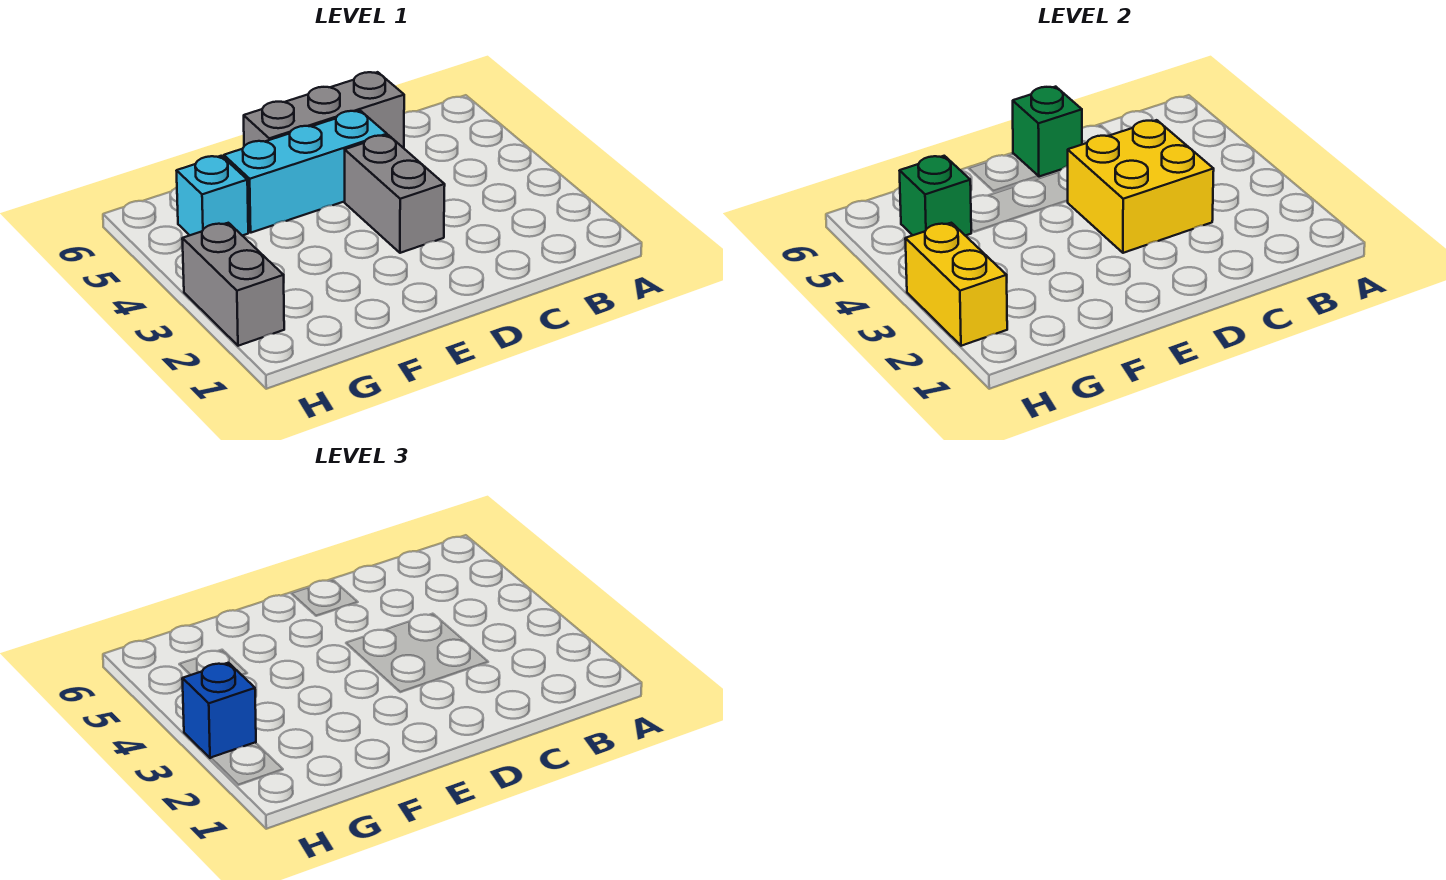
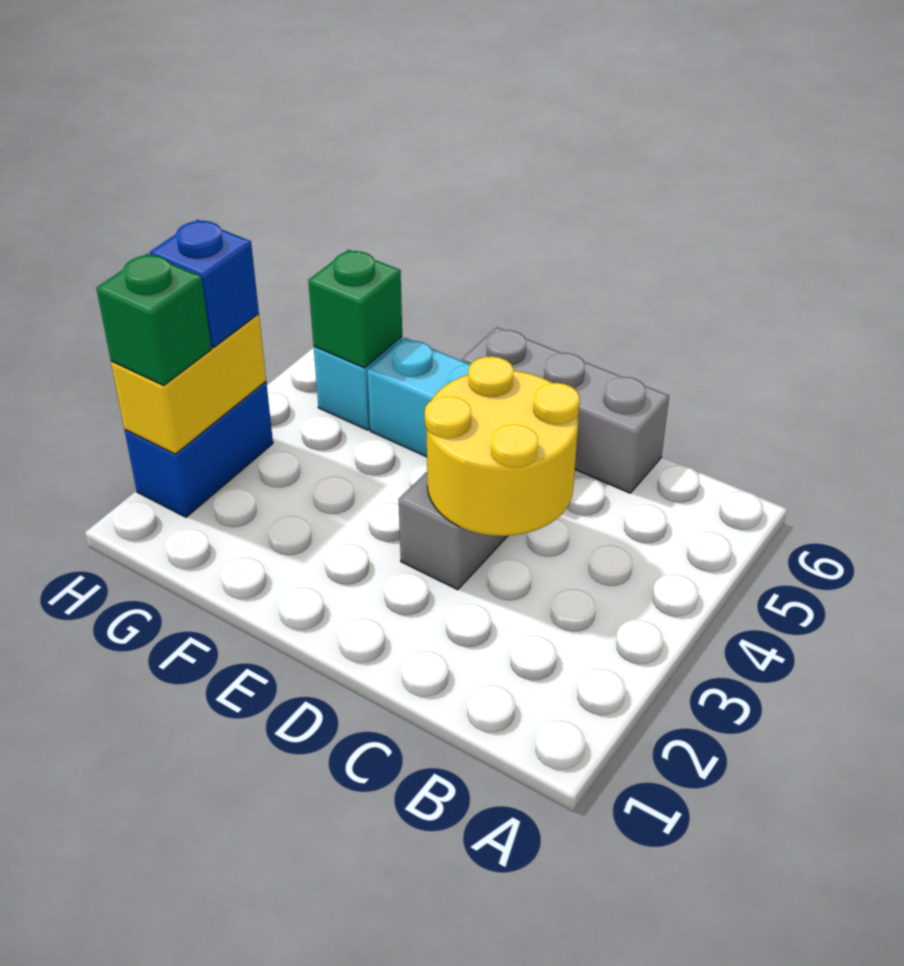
yellow 2x2 brick [1068,120,1214,253] -> yellow 2x2 round brick [425,356,580,536]
green 1x1 brick [1013,87,1082,177] -> green 1x1 brick moved to [96,254,211,386]
grey 1x2 brick [182,223,284,346] -> blue 1x2 brick [125,382,273,517]

